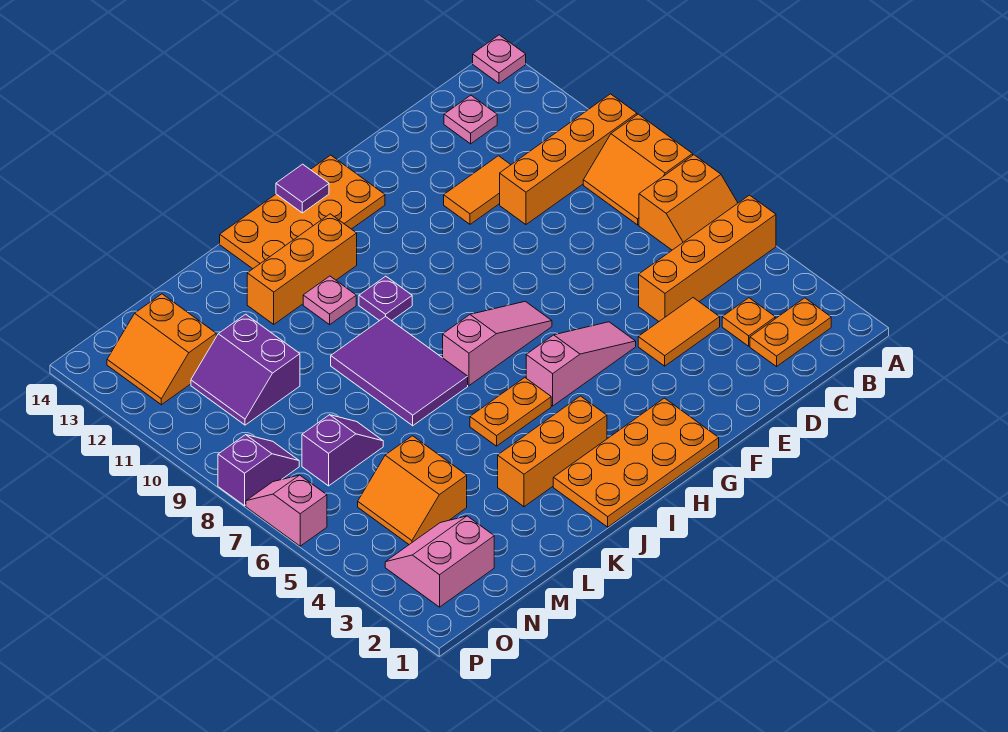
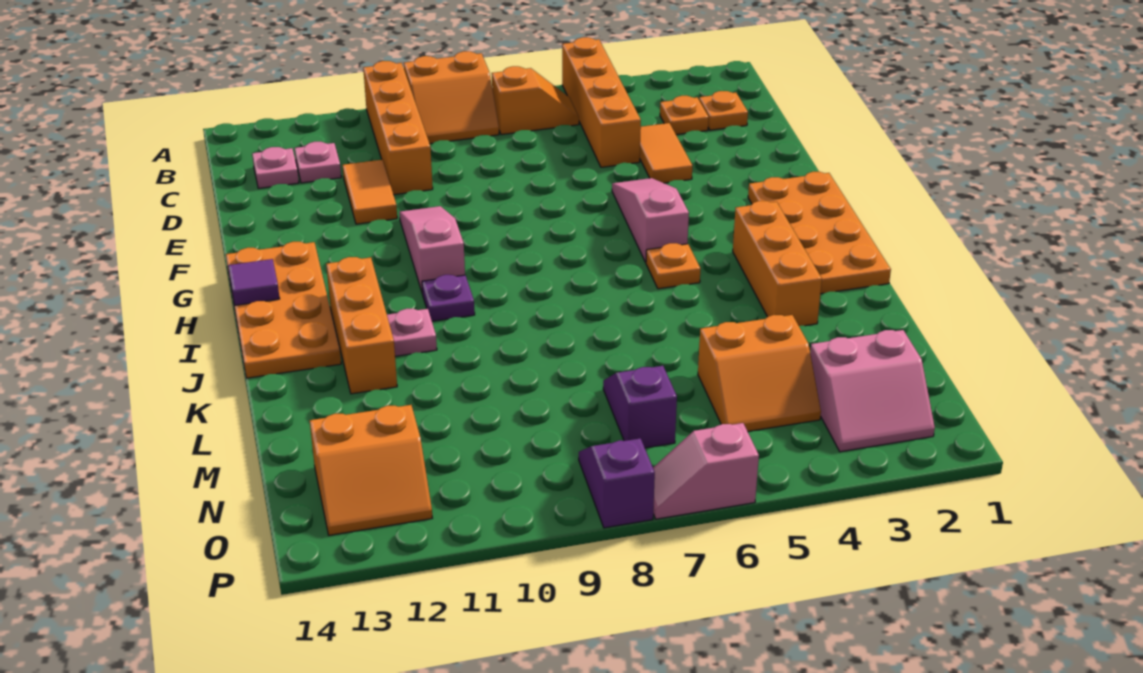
orange 2x2 slope [639,155,738,250] -> orange 1x2 slope [492,66,579,135]
pink 1x1 plate [473,35,526,83] -> pink 1x1 plate moved to [295,142,341,183]
orange 1x2 plate [750,298,831,367] -> orange 1x1 plate [699,91,748,130]
pink 1x3 slope [443,301,552,385] -> pink 1x3 slope moved to [399,206,465,294]
orange 1x2 plate [470,378,551,446] -> orange 1x1 plate [646,243,701,289]
purple 2x3 tile [331,316,468,426] -> none
purple 2x2 slope [191,314,300,425] -> none
pink 2x2 slope [385,516,494,607] -> pink 2x2 slope turned to [810,330,935,452]

